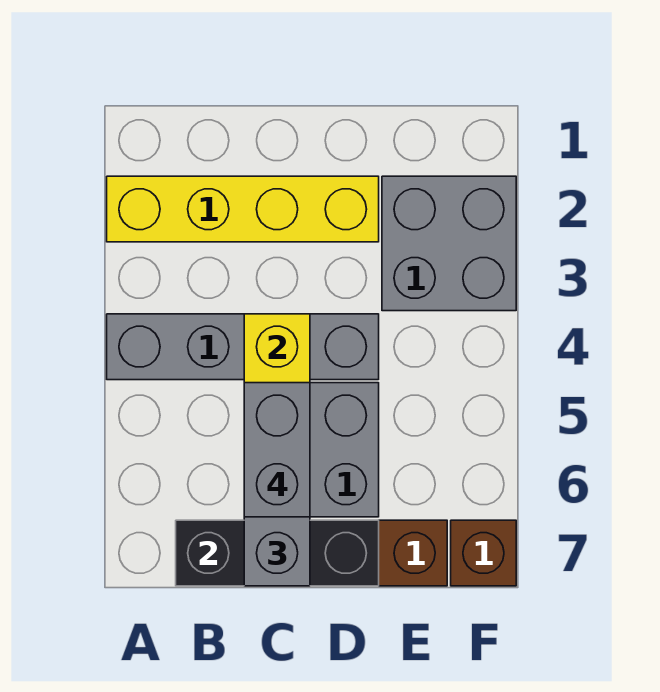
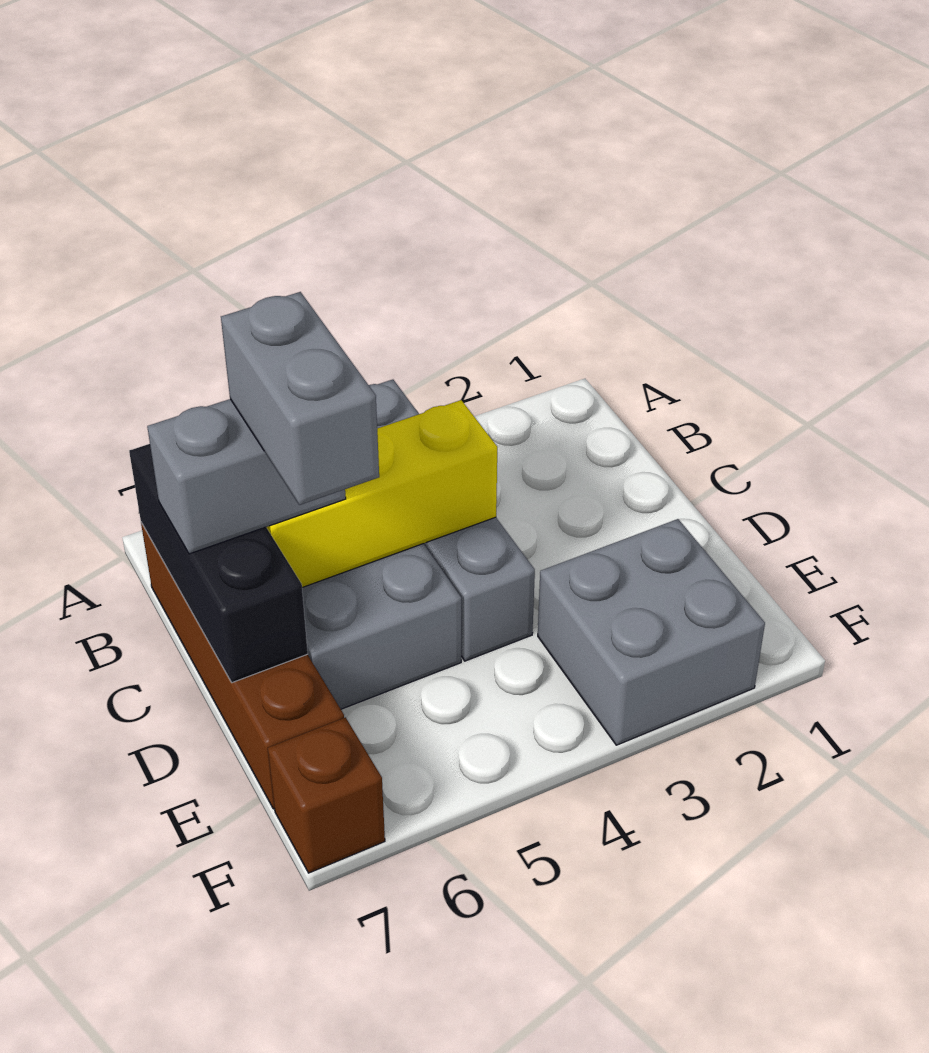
yellow 1x4 brick [107,176,379,242] -> none
grey 1x2 brick [244,383,310,517] -> grey 1x2 brick turned to [221,292,379,505]

